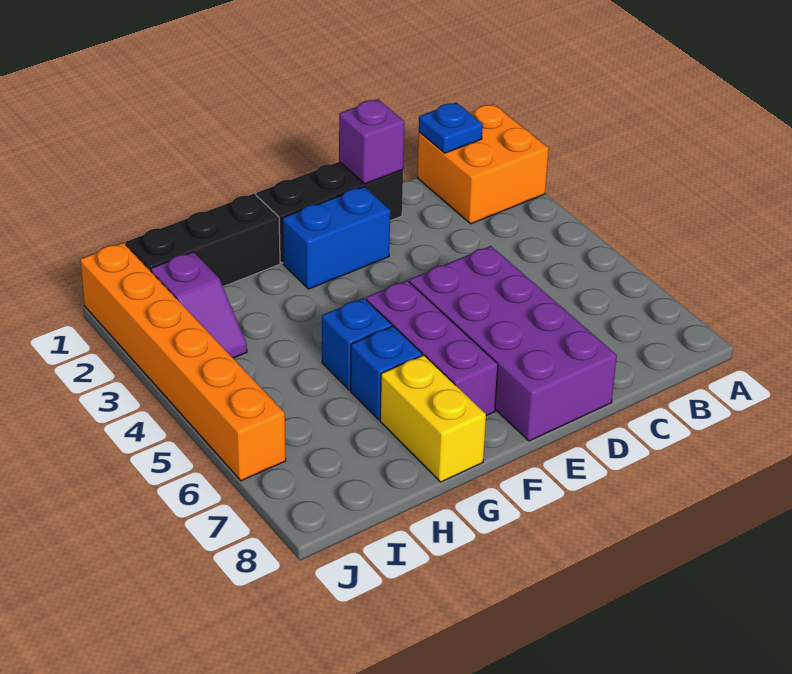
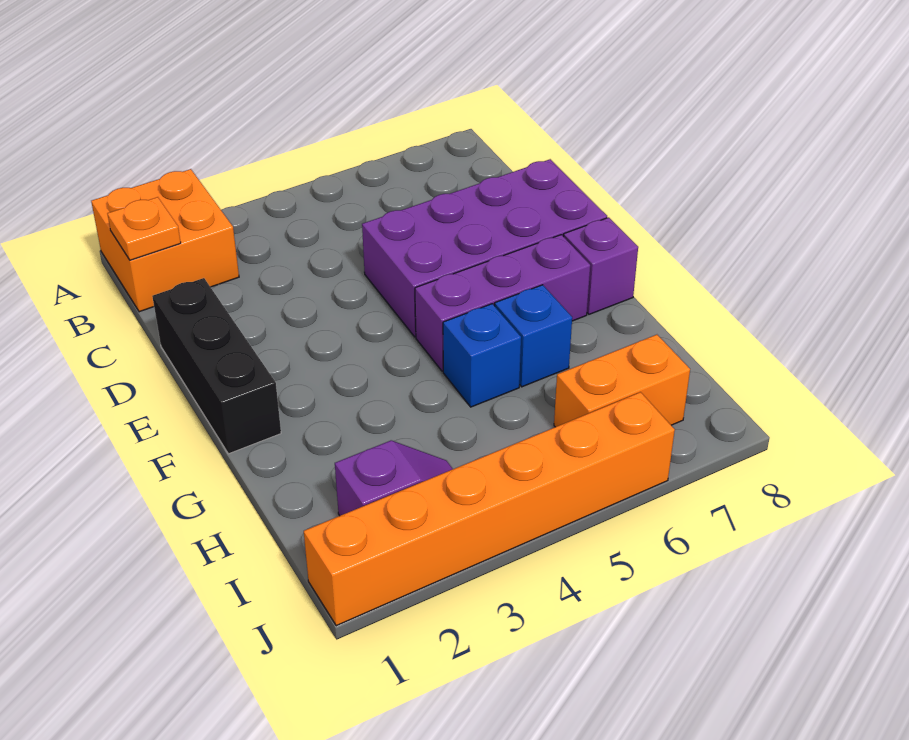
blue 1x1 plate [419,103,483,153] -> orange 1x1 plate [107,197,181,260]
purple 1x1 brick [339,99,404,184] -> purple 1x1 brick moved to [564,217,638,314]
blue 1x2 brick [283,187,390,289] -> none
black 1x3 brick [126,194,280,286] -> none
yellow 1x2 brick [380,355,486,482] -> none
none -> orange 1x2 brick [554,335,690,427]

